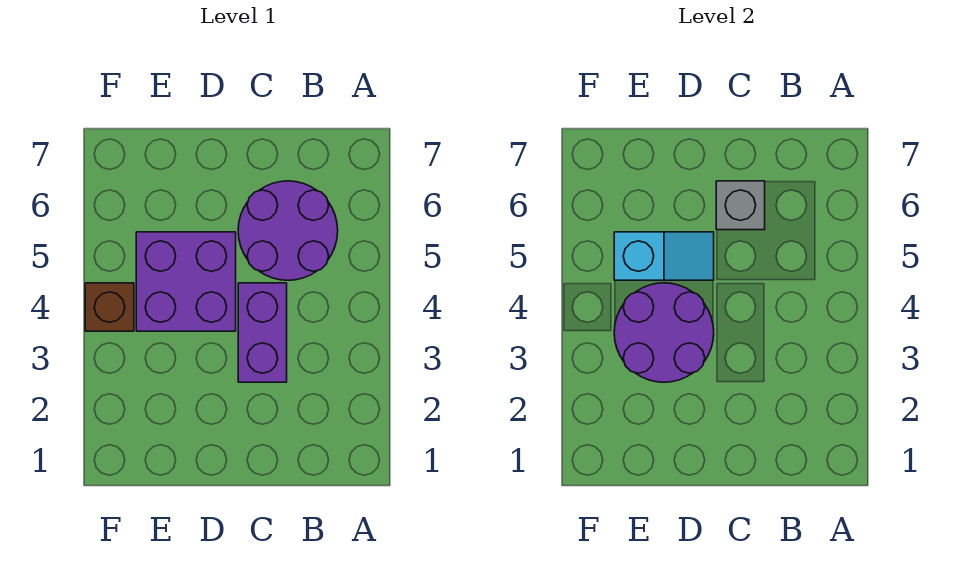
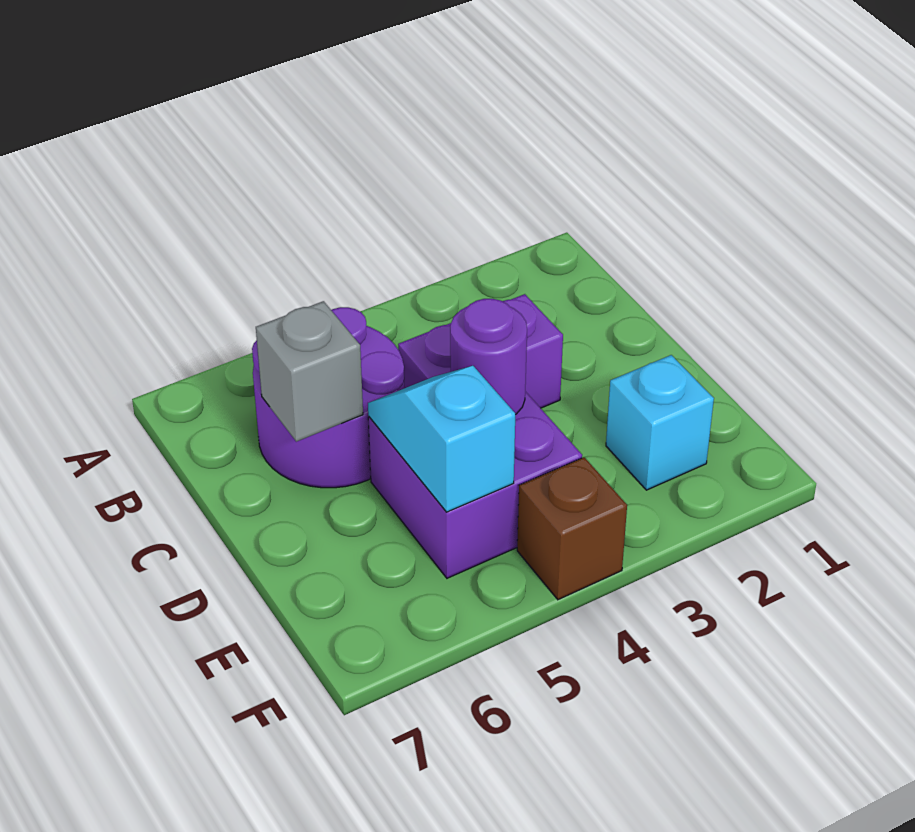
purple 2x2 round brick [614,283,714,382] -> purple 1x1 round brick [450,299,527,415]
none -> cyan 1x1 brick [606,355,714,490]

